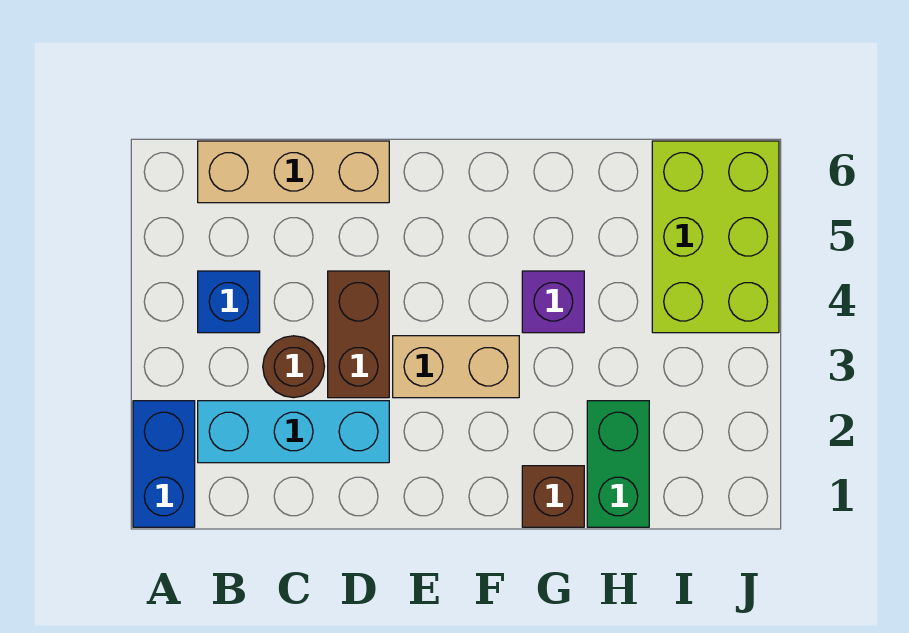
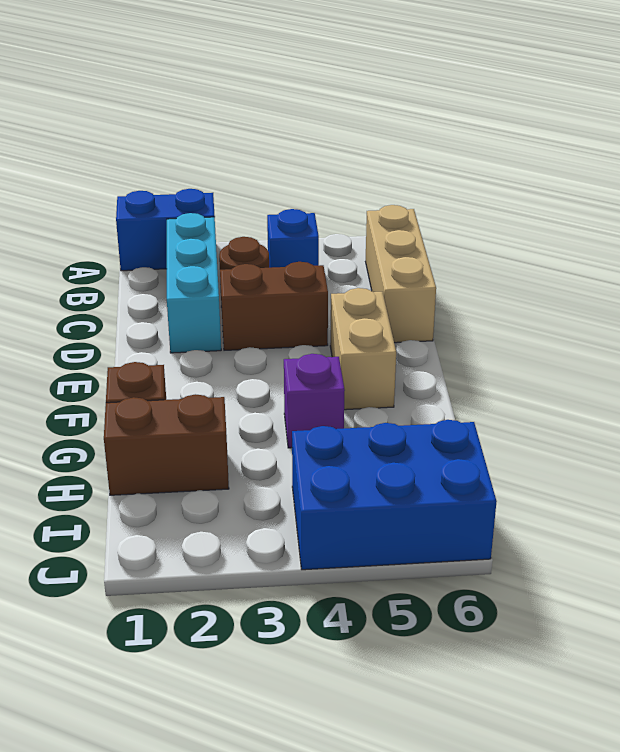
tan 1x2 brick [393,336,519,398] -> tan 1x2 brick moved to [330,288,396,410]
green 1x2 brick [587,401,649,527] -> brown 1x2 brick [104,394,229,495]
lime 2x3 brick [652,141,779,333] -> blue 2x3 brick [292,420,497,570]

